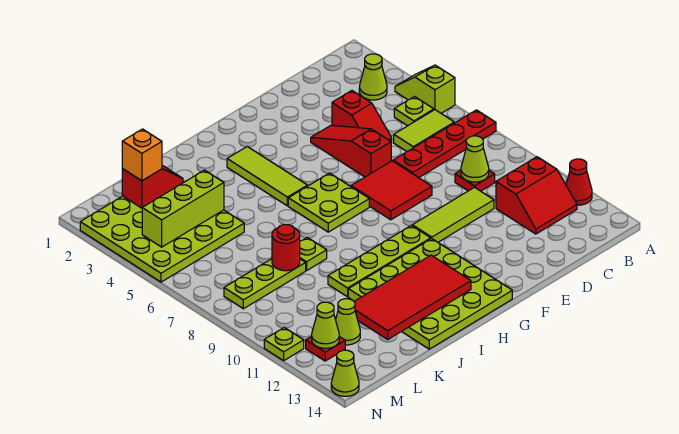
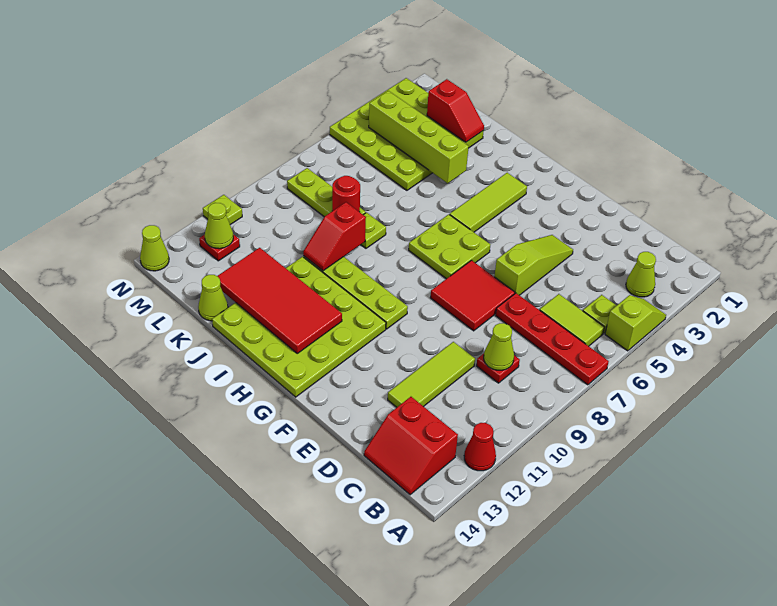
red 2x2 slope [496,157,577,234] -> red 2x2 slope moved to [364,397,458,495]
red 1x2 slope [332,91,392,143] -> red 1x2 slope moved to [303,202,366,271]
lime 1x3 tile [412,187,494,242] -> lime 1x3 tile turned to [388,342,475,407]
red 1x3 slope [311,125,391,177] -> lime 1x3 slope [494,235,573,295]
lime 1x3 brick [142,170,224,247] -> lime 1x4 brick [369,91,469,183]
orange 1x1 brick [122,129,162,181] -> none
lime 1x1 cone [336,299,360,345] -> lime 1x1 cone moved to [198,275,228,321]

